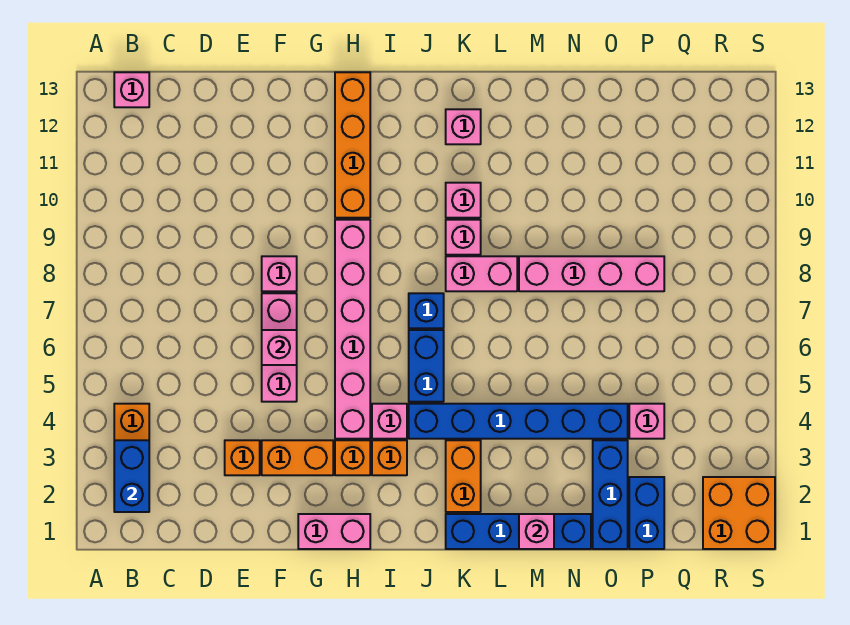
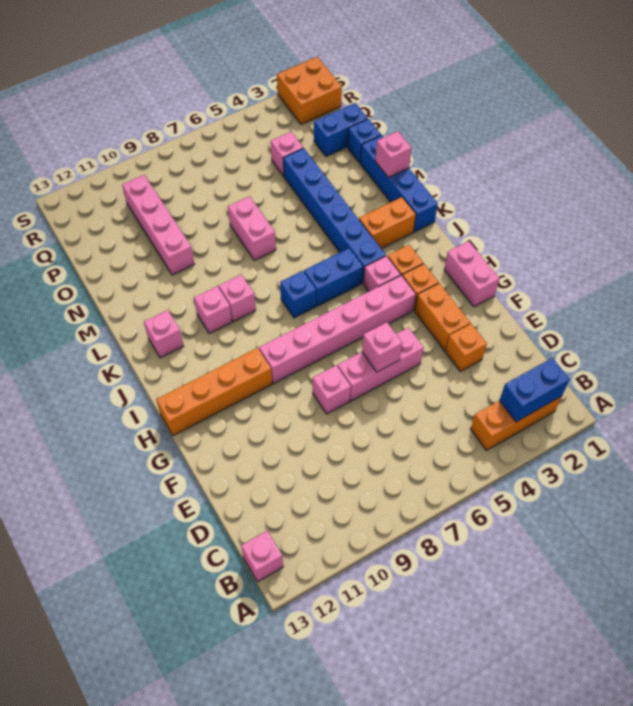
pink 1x2 brick [446,256,517,291] -> pink 1x2 brick moved to [228,196,276,260]
pink 1x4 brick [519,256,664,291] -> pink 1x4 brick moved to [122,175,194,275]
blue 1x3 brick [593,440,628,549] -> blue 1x1 brick [347,119,381,163]

